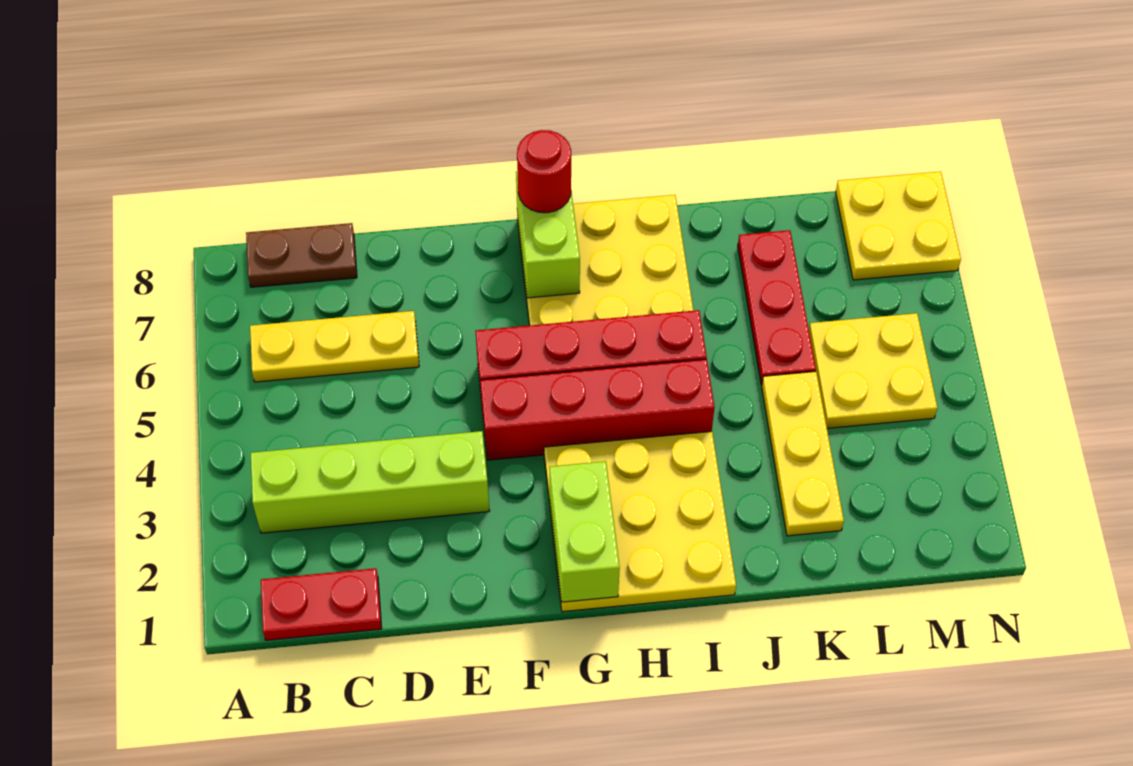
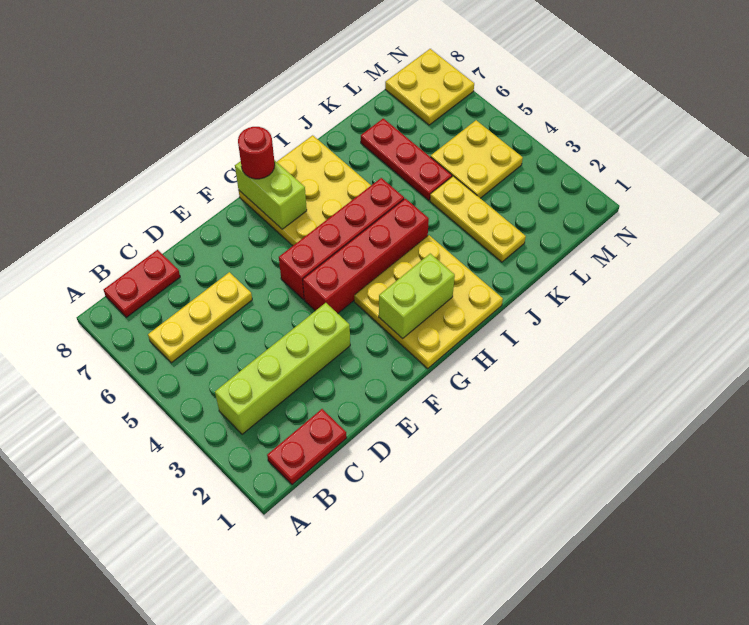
brown 1x2 plate [246,223,357,287] -> red 1x2 plate [103,250,180,317]
lime 1x2 brick [549,461,620,602] -> lime 1x2 brick turned to [379,254,455,339]

